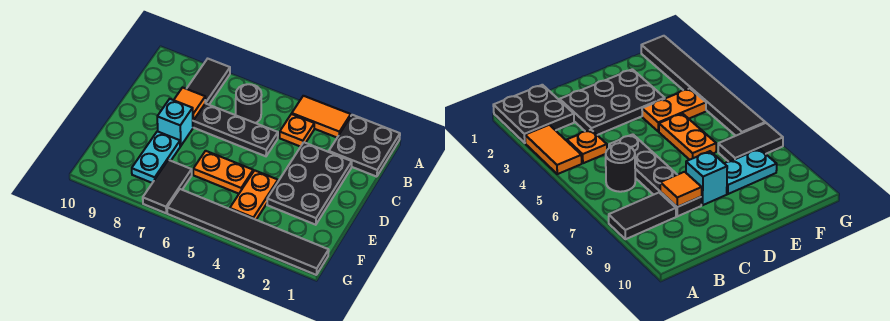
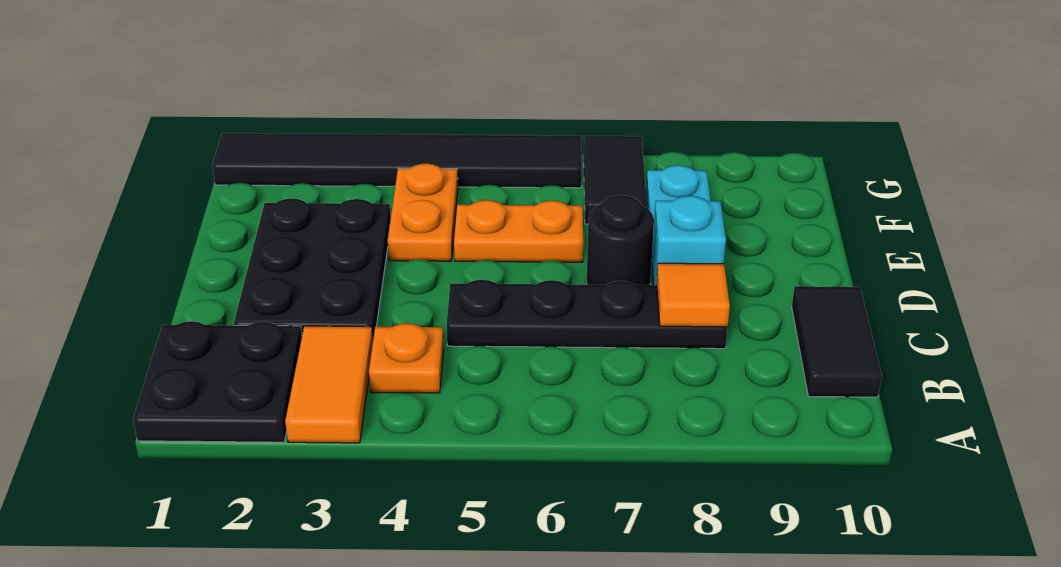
orange 1x2 tile [292,96,351,137] -> orange 1x2 tile turned to [285,326,373,443]
black 1x2 tile [187,59,230,105] -> black 1x2 tile moved to [792,286,882,397]
black 1x1 round brick [236,84,262,123] -> black 1x1 round brick moved to [587,195,654,285]

